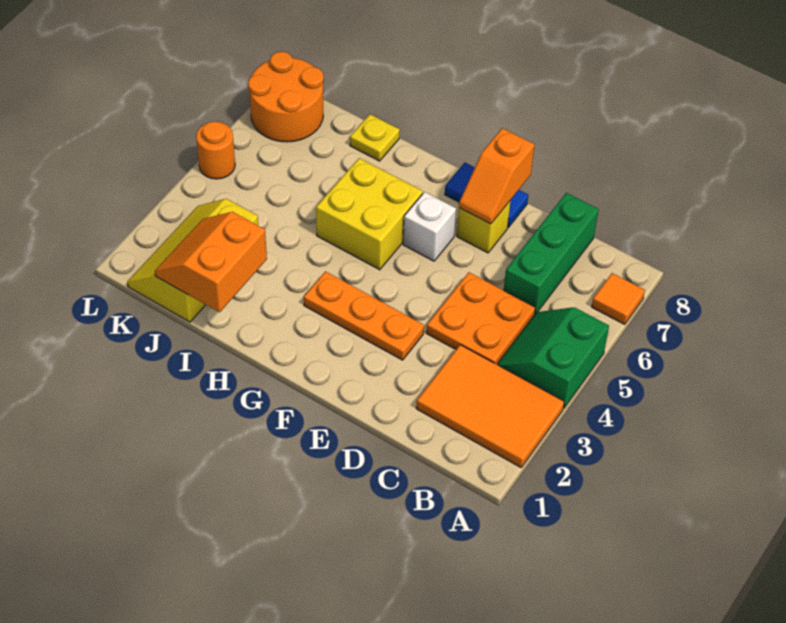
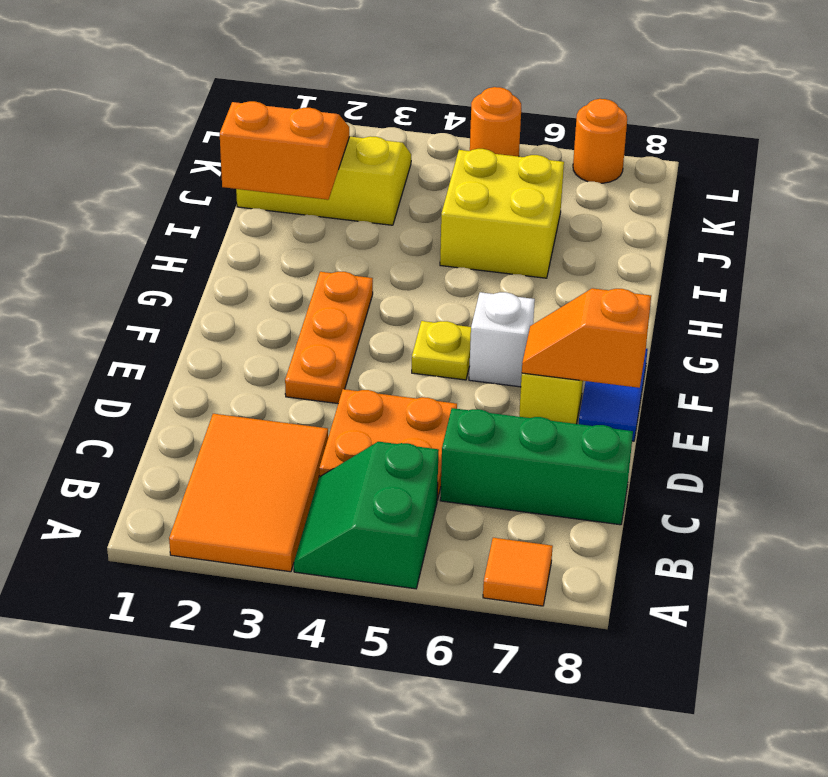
green 2x2 slope [497,307,609,408] -> green 2x2 slope turned to [294,442,439,589]
yellow 2x2 brick [316,158,423,270] -> yellow 2x2 brick moved to [440,149,564,278]
yellow 1x1 plate [350,114,400,161] -> yellow 1x1 plate moved to [412,321,471,380]
orange 2x2 round brick [248,51,324,142] -> orange 1x1 round brick [573,99,627,183]

